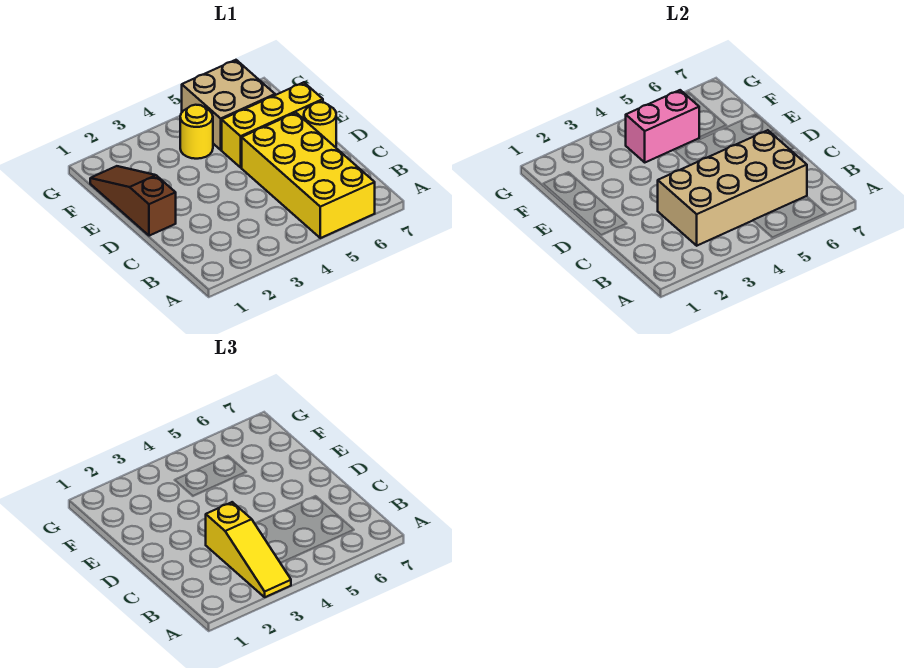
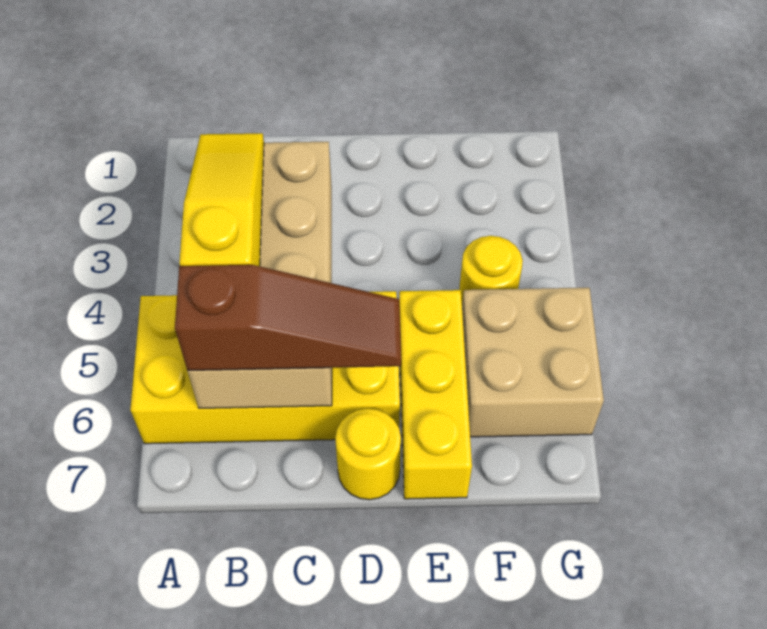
yellow 1x3 slope [206,502,291,597] -> yellow 1x3 slope turned to [179,133,264,266]
brown 1x3 slope [90,166,176,236] -> brown 1x3 slope moved to [175,265,401,371]
pink 1x2 brick [626,90,699,162] -> none

